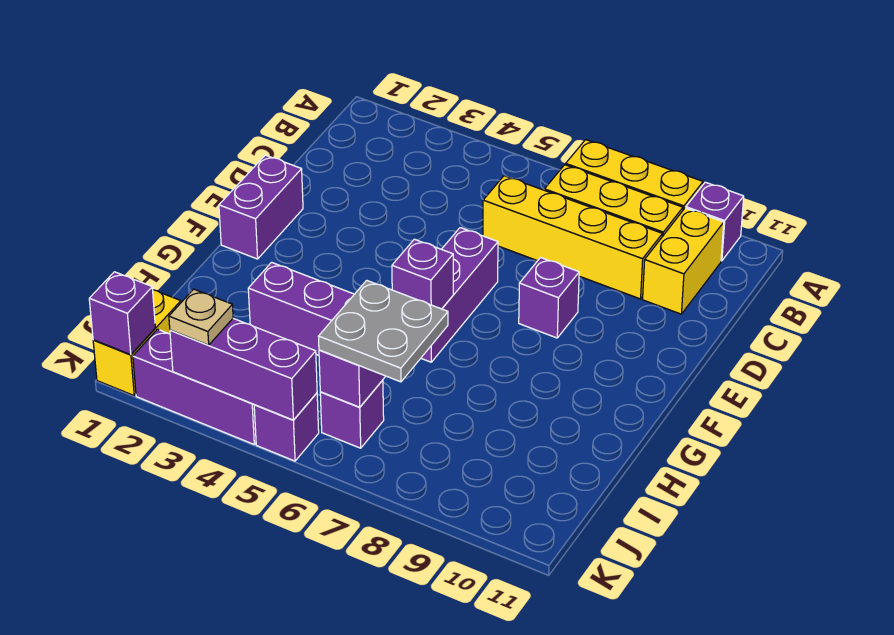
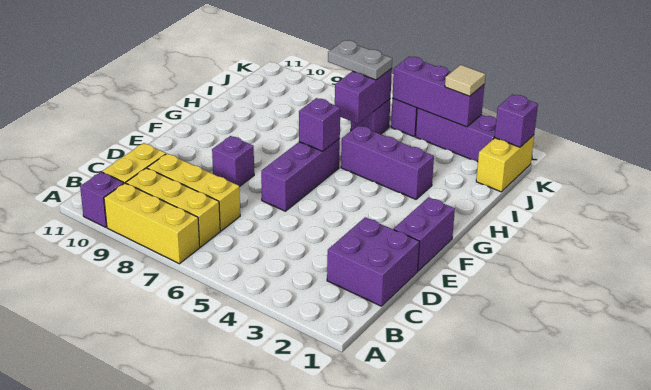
none -> purple 2x2 brick [327,217,420,306]
yellow 1x4 brick [483,176,662,299] -> yellow 1x3 brick [147,154,240,231]
grey 2x2 plate [318,280,448,382] -> grey 1x2 plate [328,40,392,80]
tan 1x1 plate [169,289,233,345] -> tan 1x1 tile [445,65,485,96]

